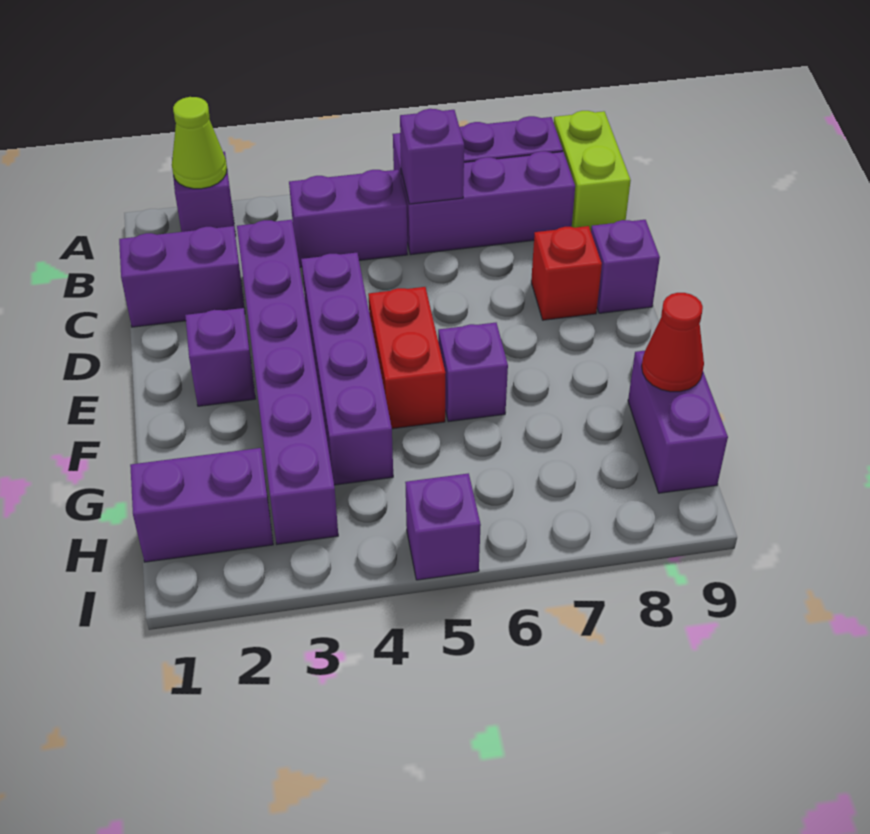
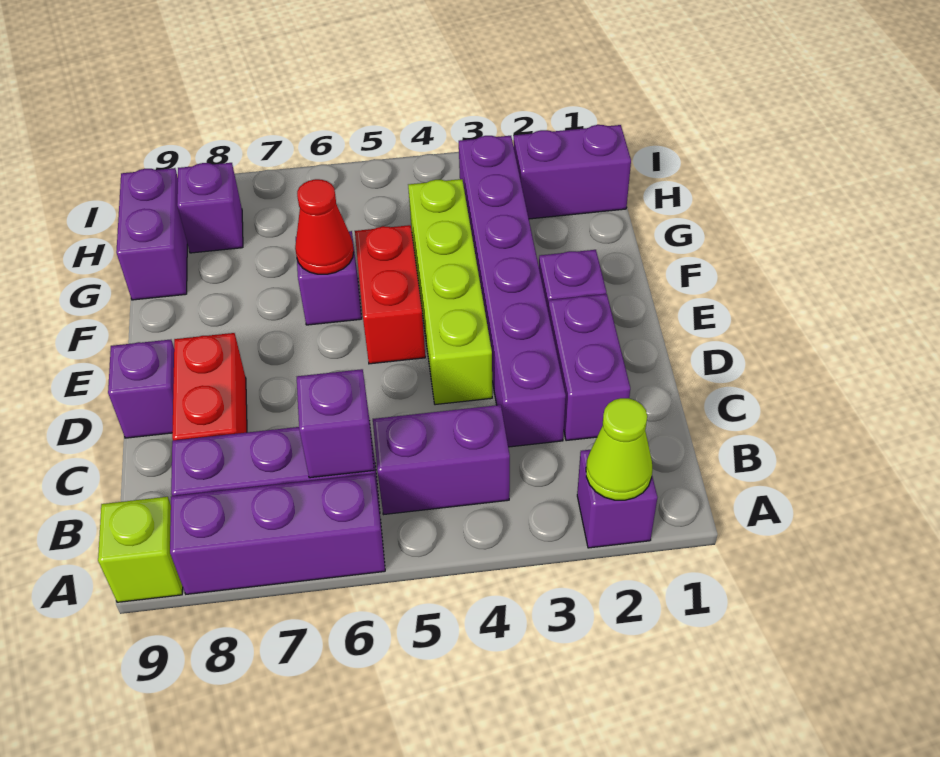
lime 1x2 brick [554,111,631,231] -> lime 1x1 brick [98,497,183,602]
purple 1x2 brick [119,226,245,327] -> purple 1x2 brick turned to [548,294,630,441]
purple 1x4 brick [301,253,393,485] -> lime 1x4 brick [408,179,492,405]
red 1x1 brick [531,226,602,320] -> red 1x2 brick [172,333,247,441]
red 1x1 cone [642,293,704,392] -> red 1x1 cone moved to [295,179,354,274]
purple 1x1 brick [405,473,481,580] -> purple 1x1 brick moved to [177,163,243,253]

